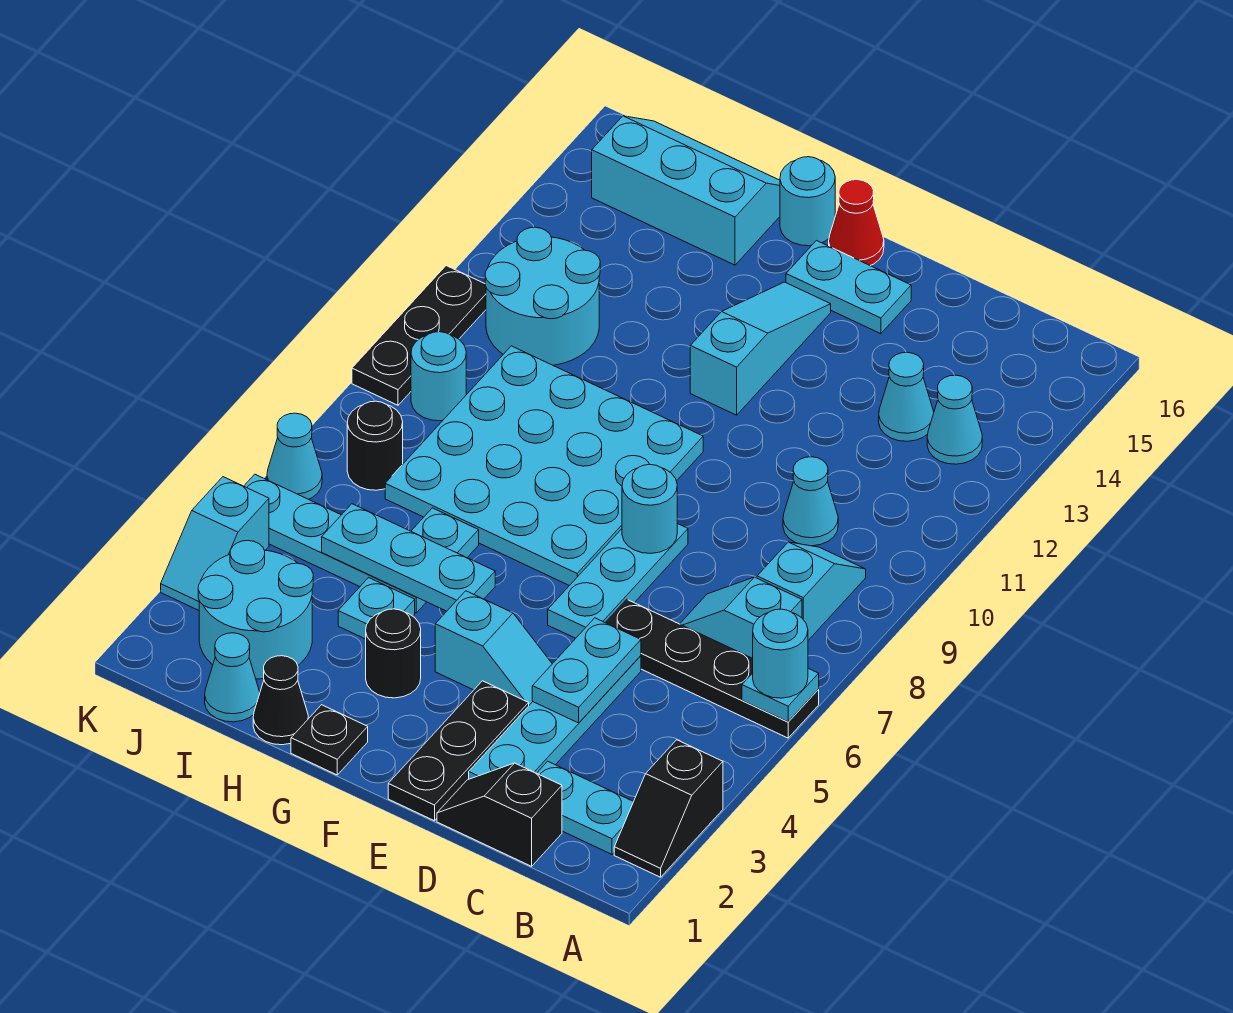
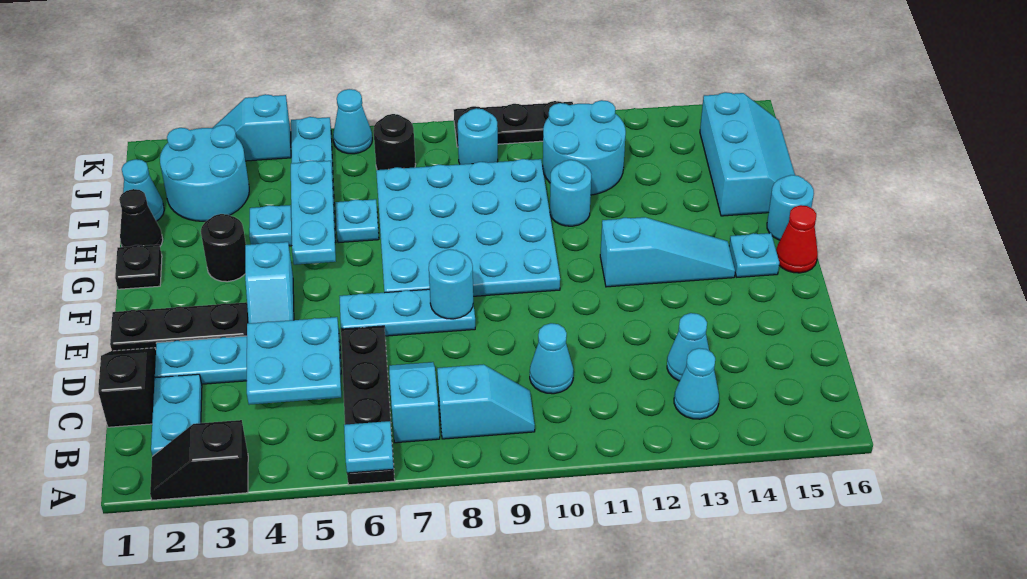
cyan 1x1 round brick [753,609,808,698] -> cyan 1x1 round brick moved to [550,160,591,226]
cyan 1x2 plate [532,618,641,723] -> cyan 2x2 plate [247,317,341,405]
cyan 1x2 plate [786,241,911,334] -> cyan 1x1 plate [729,233,779,277]

